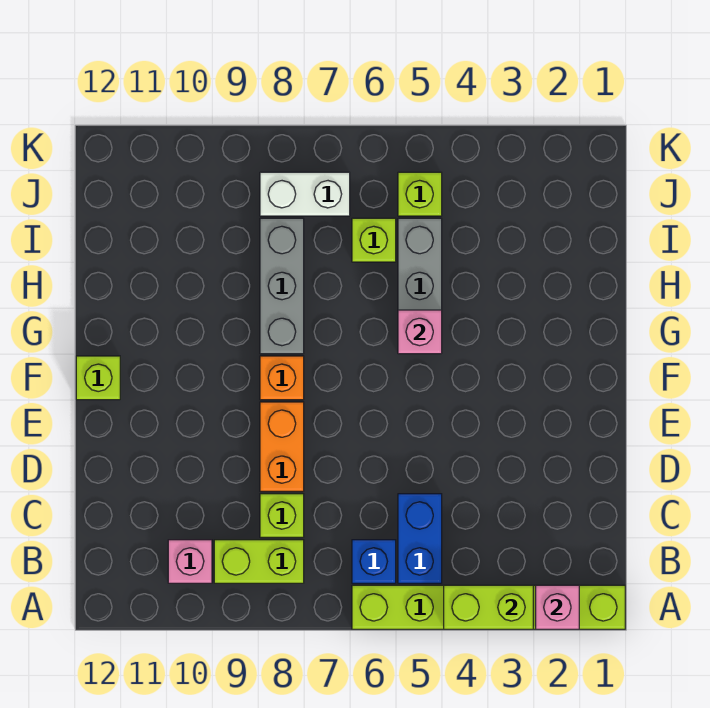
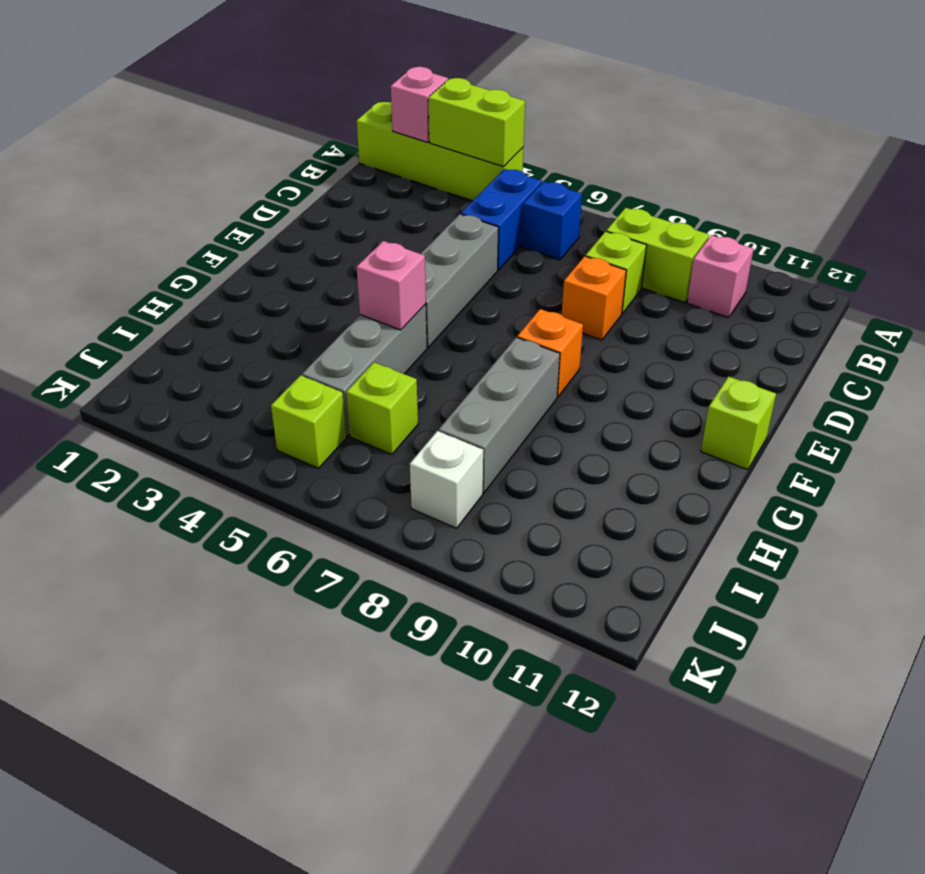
lime 1x6 brick [352,585,625,629] -> lime 1x4 brick [357,102,523,201]
none -> grey 1x3 brick [421,214,499,347]
orange 1x2 brick [260,402,304,491] -> orange 1x1 brick [562,256,626,340]
white 1x2 brick [260,172,350,216] -> white 1x1 brick [410,431,483,528]

